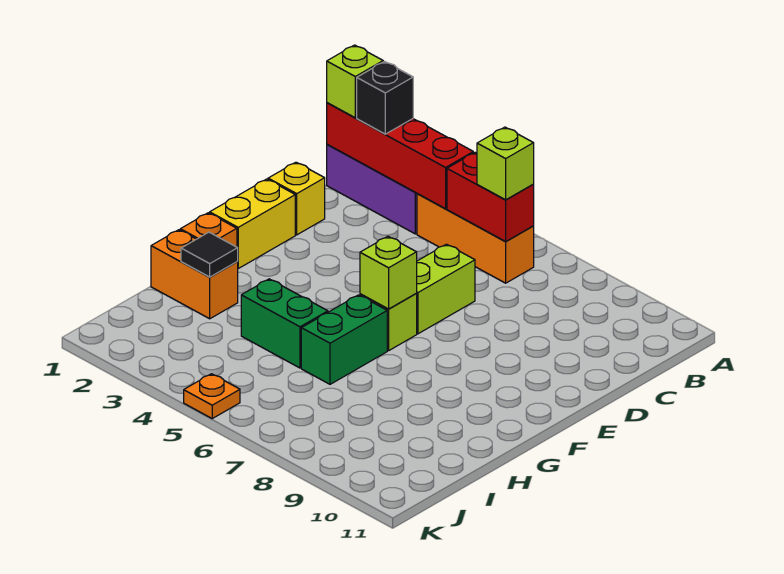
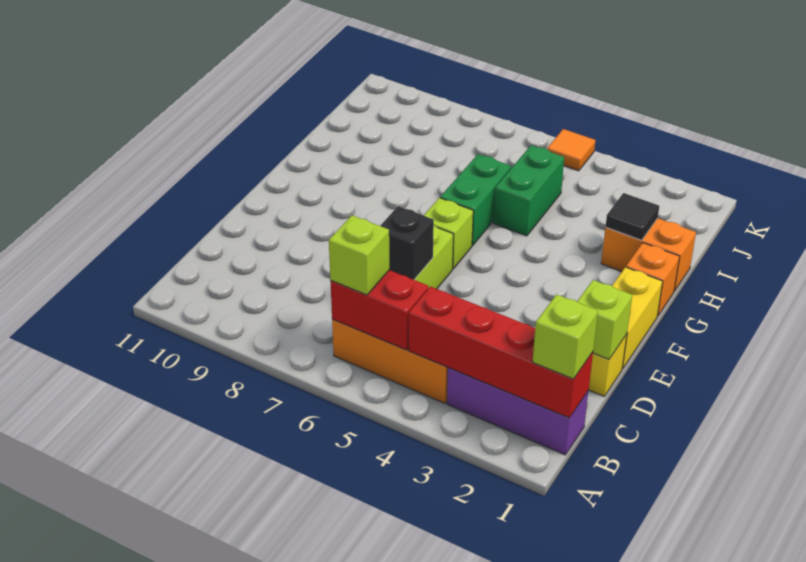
black 1x1 brick [357,61,413,134] -> black 1x1 brick moved to [380,206,434,280]
lime 1x1 brick [360,236,417,309] -> lime 1x1 brick moved to [577,280,632,359]
green 1x2 brick [241,279,328,368] -> green 1x2 brick turned to [493,145,564,236]
orange 1x1 plate [184,374,240,418] -> orange 1x1 tile [547,129,595,171]

